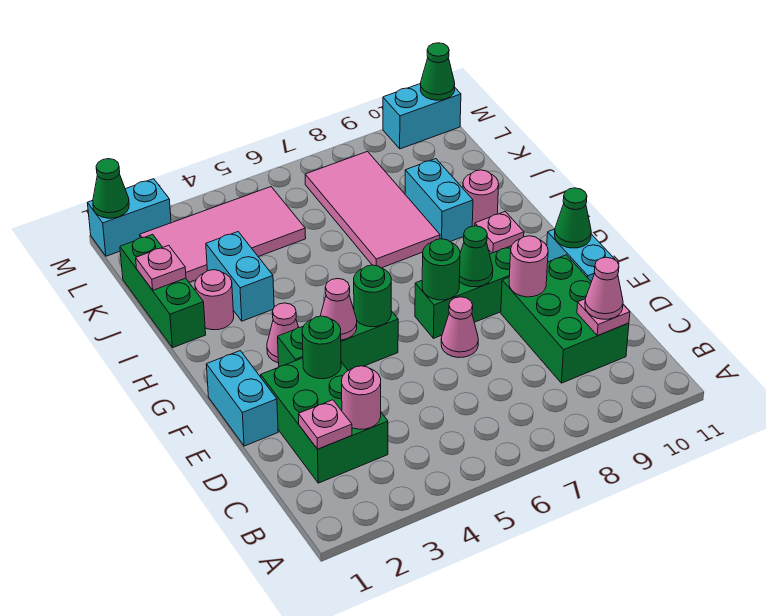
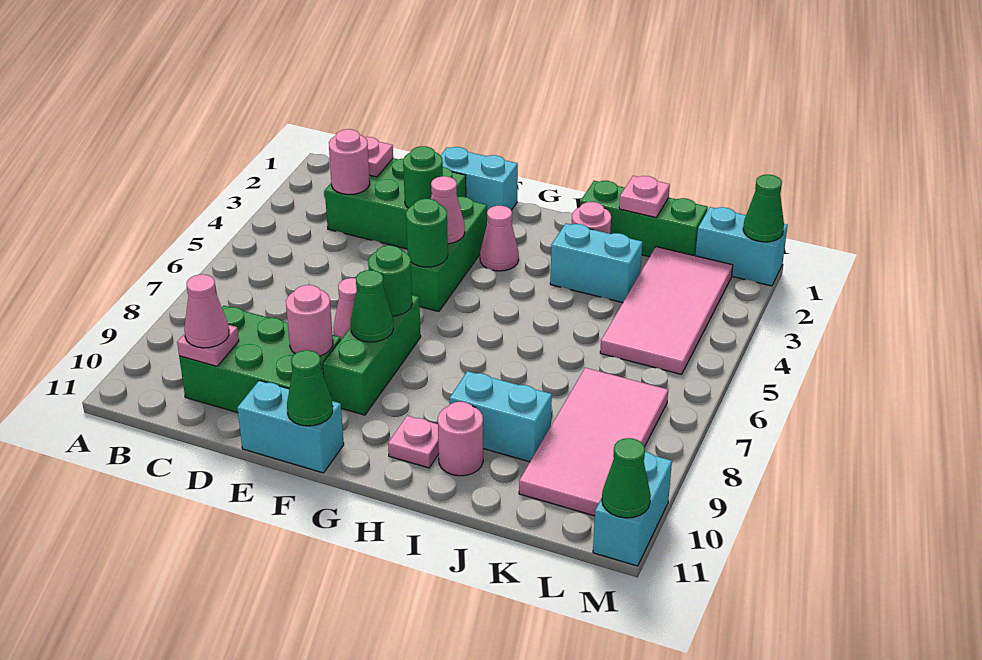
pink 2x4 tile [305,152,440,268] -> pink 2x4 tile turned to [519,368,668,516]
cyan 1x2 brick [88,179,171,256] -> cyan 1x2 brick turned to [696,207,788,286]

